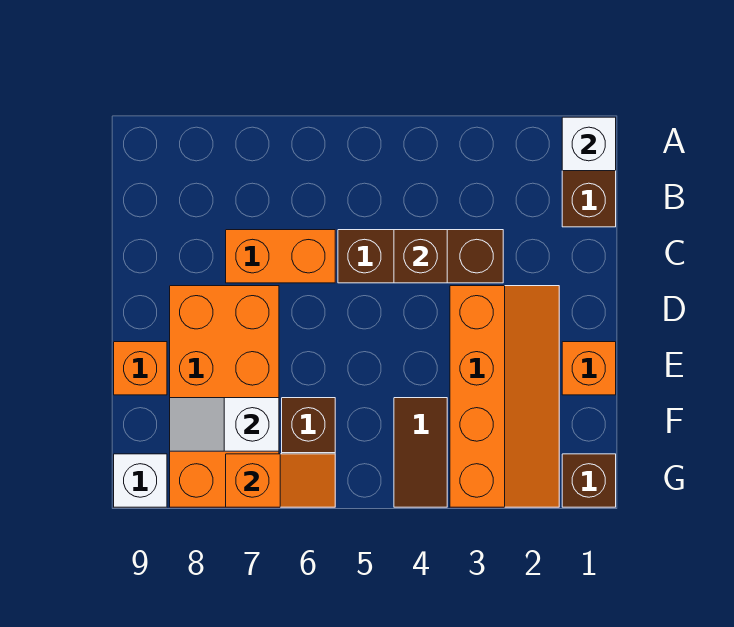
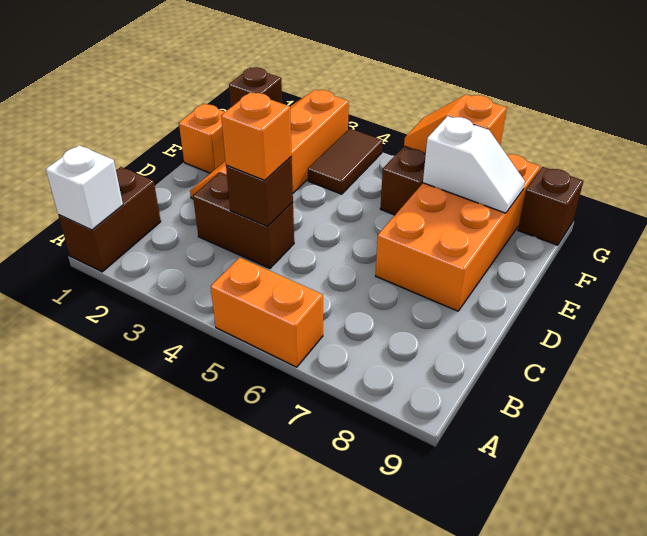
brown 1x3 brick [338,230,503,283] -> brown 1x2 brick [193,173,294,268]
orange 1x2 brick [226,230,335,283] -> orange 1x2 brick moved to [211,257,323,367]
orange 1x1 brick [114,342,167,395] -> orange 1x1 brick moved to [221,92,292,180]
white 1x1 brick [114,454,167,507] -> brown 1x1 brick [518,167,583,245]

